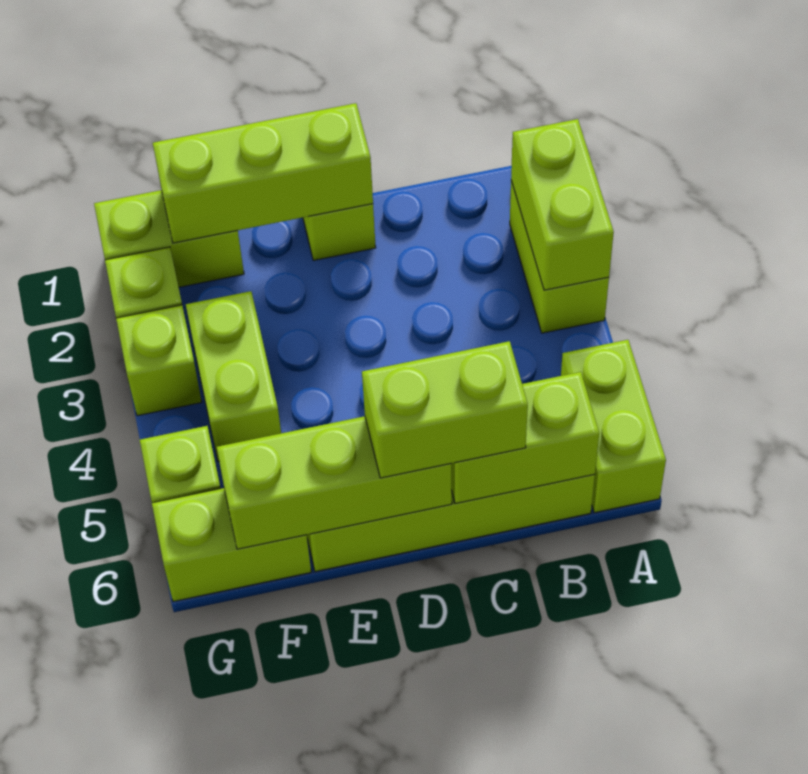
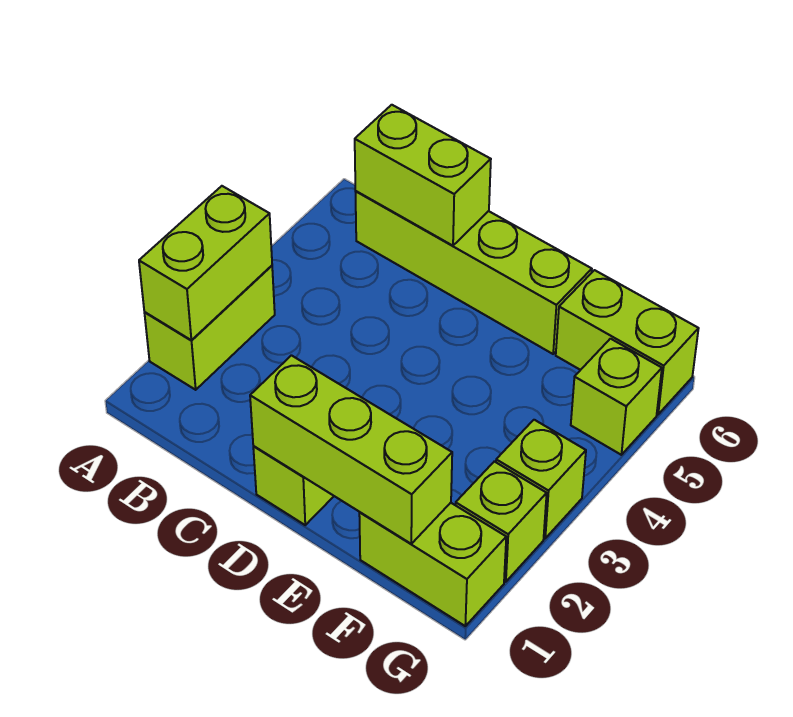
lime 1x2 brick [561,340,666,513] -> none
lime 1x2 brick [362,341,528,478] -> none
lime 1x3 brick [217,416,452,549] -> none
lime 1x2 brick [186,291,281,462] -> none

